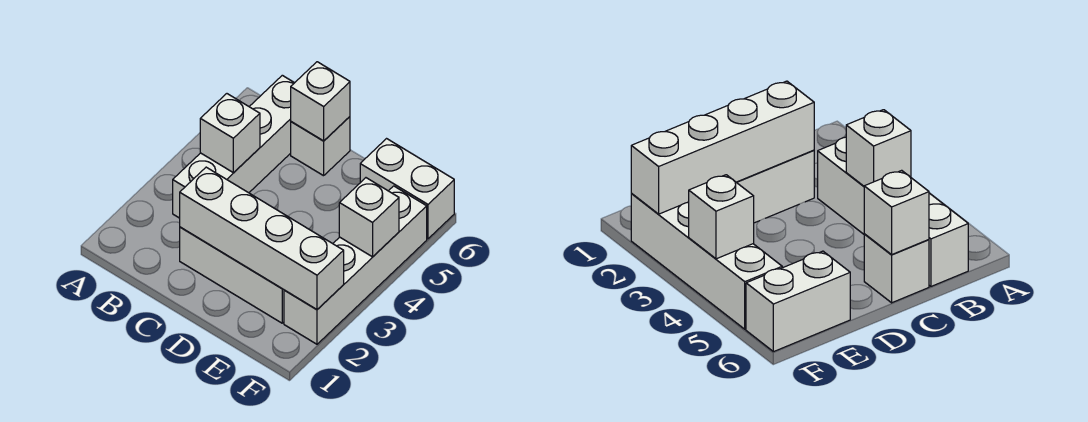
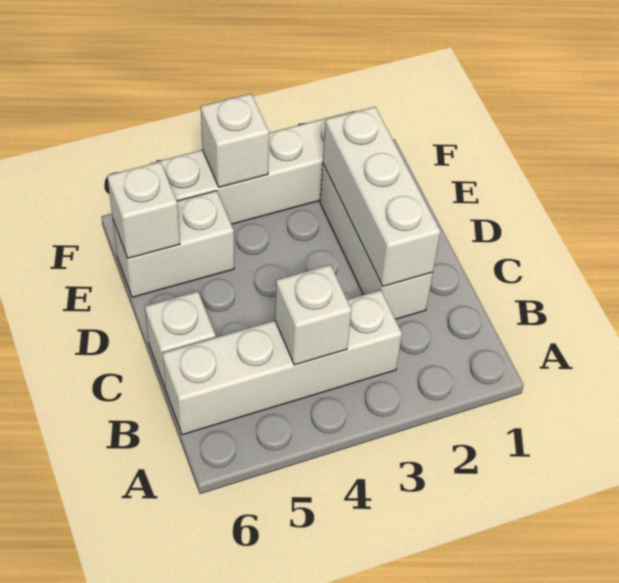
white 1x4 brick [180,167,344,310] -> white 1x3 brick [323,107,440,286]
white 1x1 brick [291,62,350,141] -> white 1x1 brick moved to [107,162,180,258]
white 1x2 brick [360,139,454,239] -> white 1x2 brick turned to [113,191,234,297]

